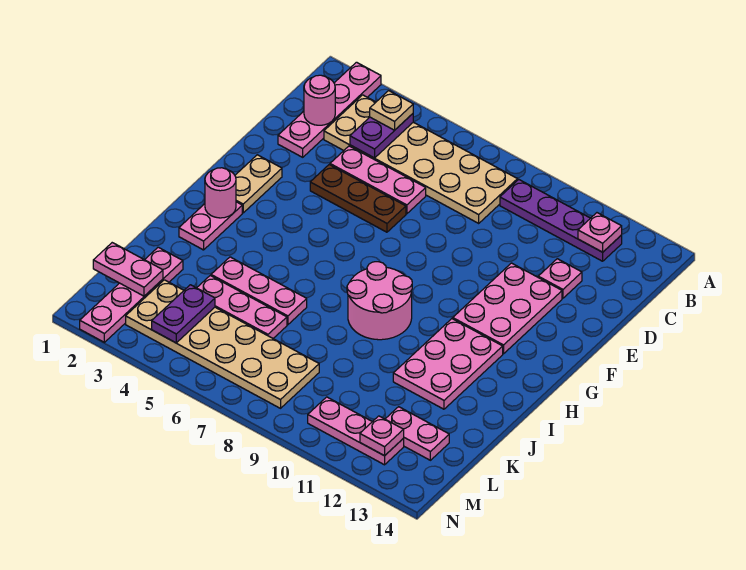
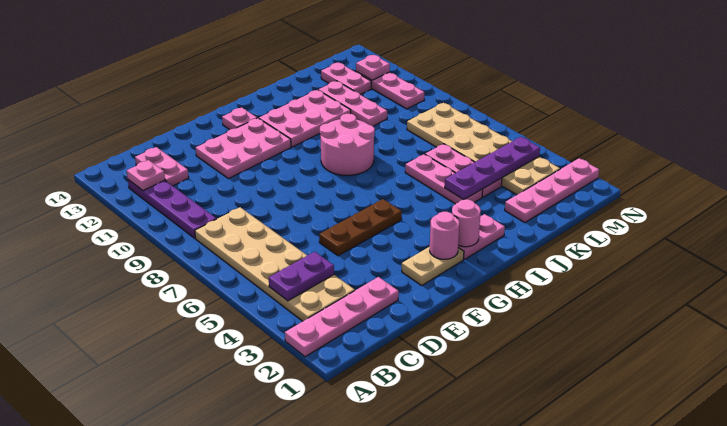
tan 1x1 plate [370,91,413,130] -> none
pink 1x1 round brick [304,75,335,125] -> pink 1x1 round brick moved to [430,212,459,259]
pink 1x3 plate [330,146,426,214] -> pink 1x3 plate moved to [319,81,387,126]
pink 1x1 plate [538,259,582,298] -> pink 1x1 plate moved to [222,107,257,130]
brown 1x3 plate [310,165,406,232] -> brown 1x3 plate turned to [319,199,402,256]
pink 1x2 plate [93,243,163,296] -> pink 1x2 plate moved to [135,147,189,186]
purple 1x2 plate [152,285,215,343] -> purple 1x4 plate [445,137,540,200]

